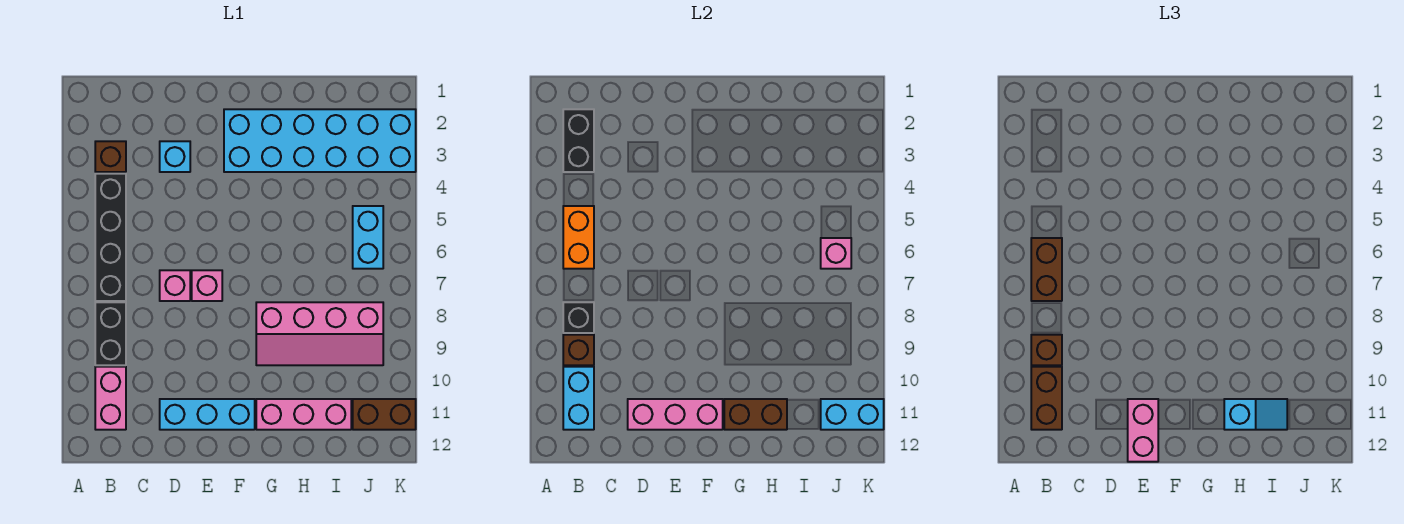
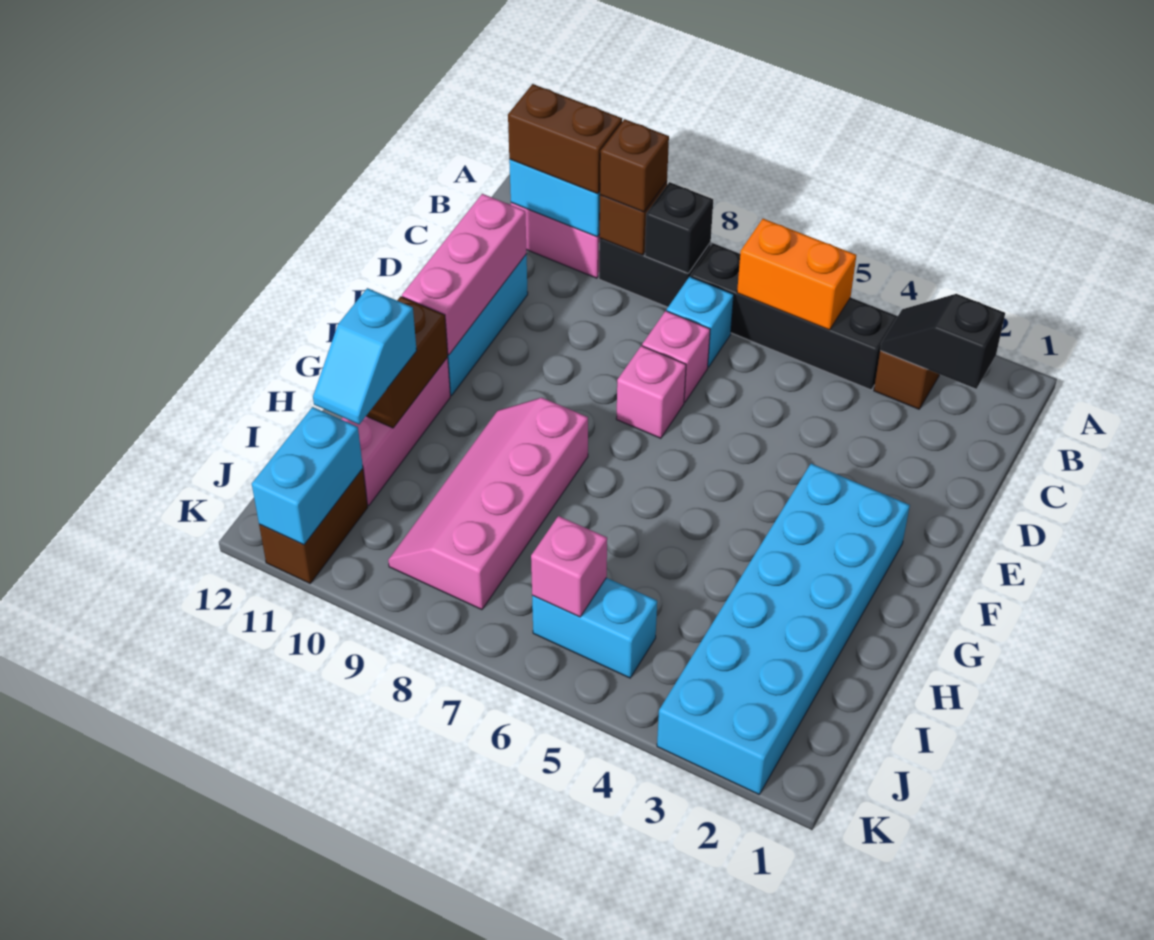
black 1x2 brick [563,109,594,172] -> black 1x2 slope [880,294,1005,389]
brown 1x2 brick [1031,238,1062,301] -> none
cyan 1x1 brick [160,141,190,172] -> cyan 1x1 brick moved to [667,277,734,367]
pink 1x2 brick [1128,399,1158,462] -> none

